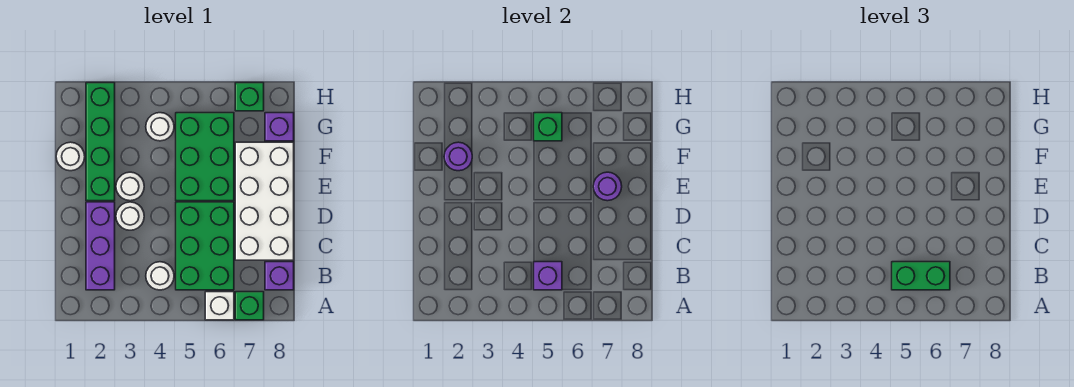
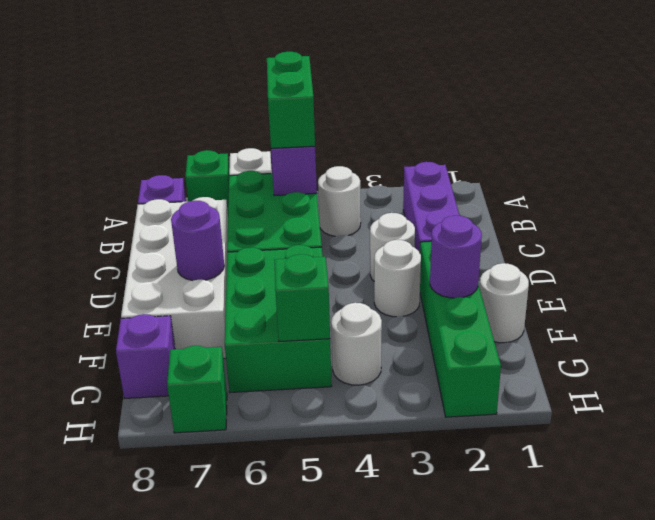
green 1x2 brick [892,262,950,290] -> green 1x2 brick turned to [267,52,315,148]

